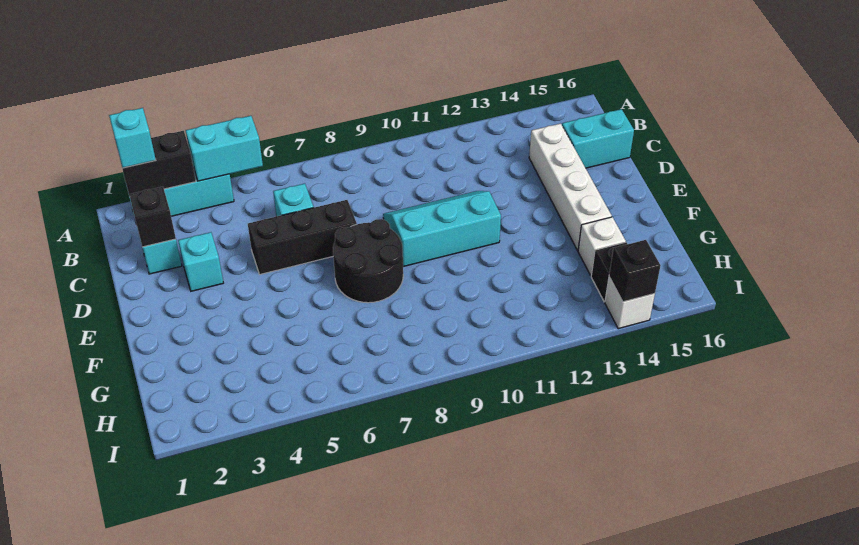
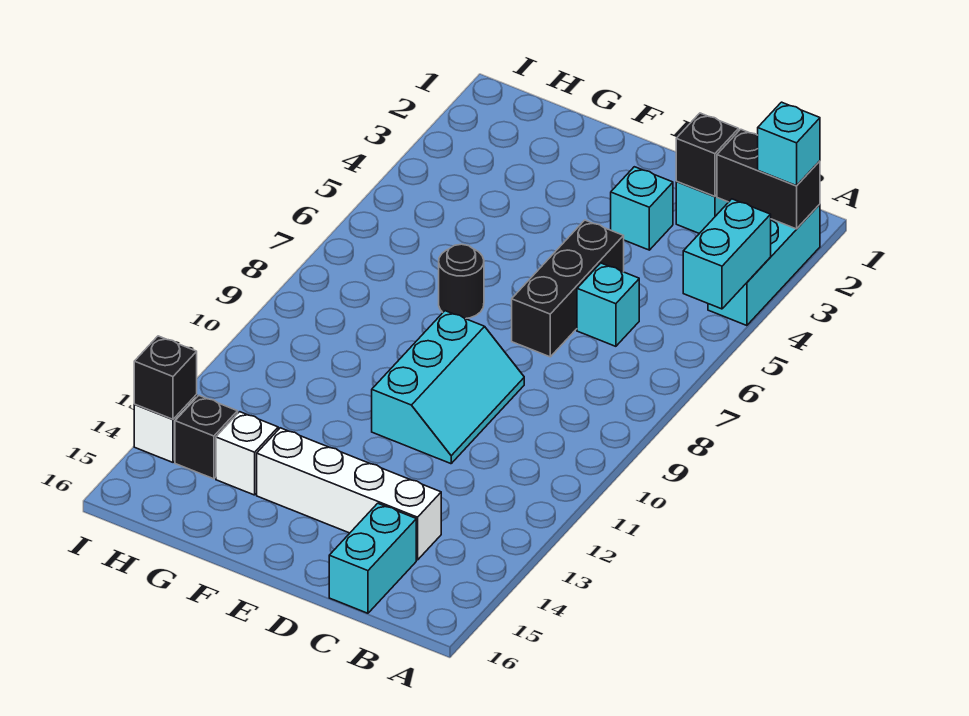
black 1x2 brick [123,131,196,197] -> black 1x2 brick turned to [717,129,820,229]
black 2x2 round brick [333,219,403,303] -> black 1x1 round brick [439,244,484,319]

